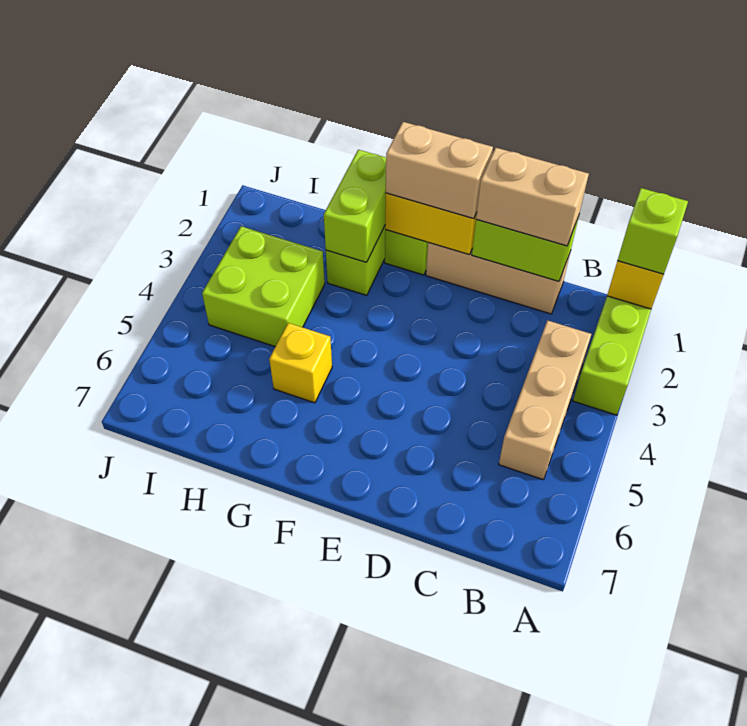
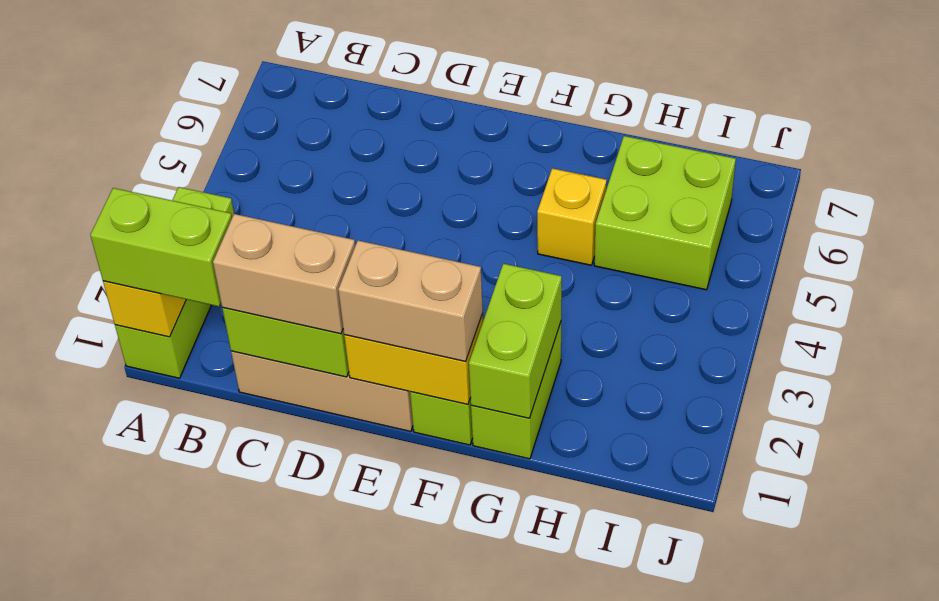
lime 1x1 brick [618,188,688,274] -> lime 1x2 brick [90,188,232,307]
tan 1x3 brick [499,320,591,480] -> none
lime 2x2 brick [202,226,325,347] -> lime 2x2 brick moved to [594,136,736,290]

